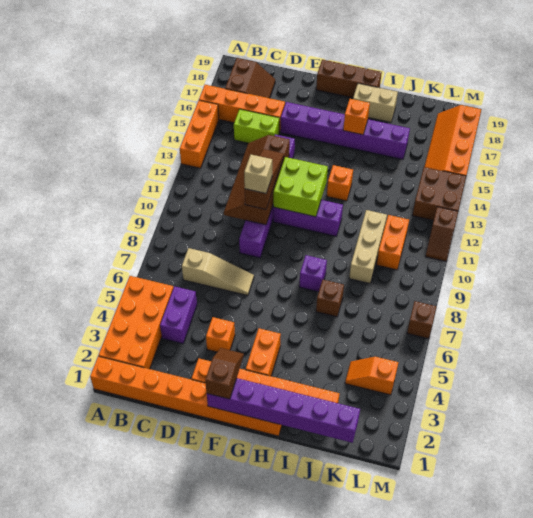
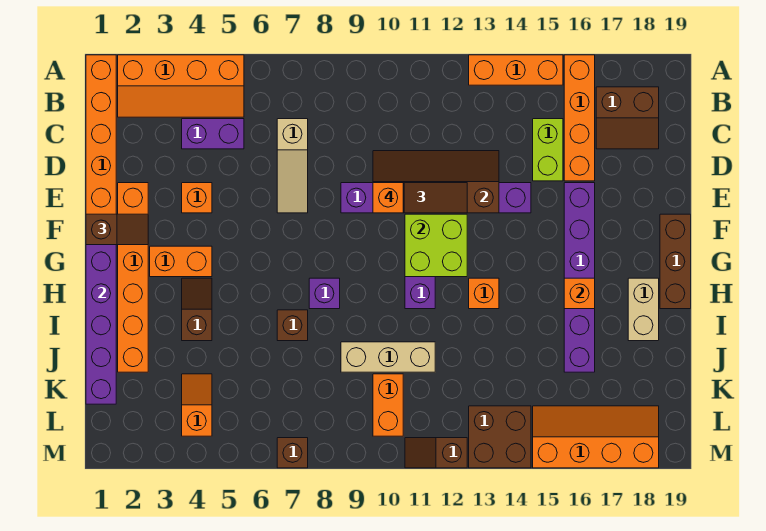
orange 2x4 brick [99,276,173,369] -> orange 2x4 slope [118,55,244,117]
tan 1x1 brick [244,155,272,193] -> orange 1x1 brick [373,183,403,213]
none -> brown 1x2 slope [182,278,212,341]
orange 1x2 brick [377,215,409,270] -> orange 1x2 brick turned to [373,374,403,436]

